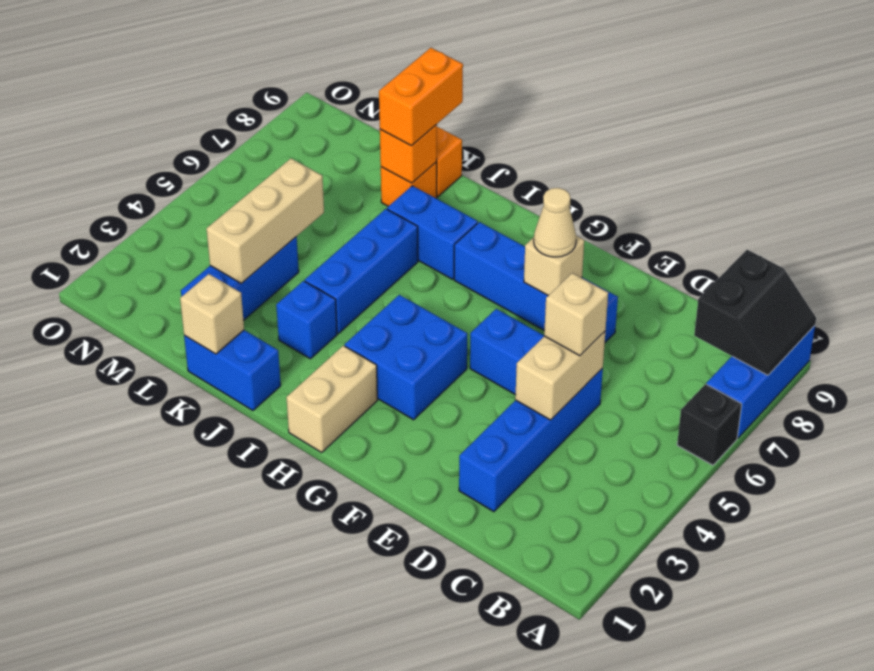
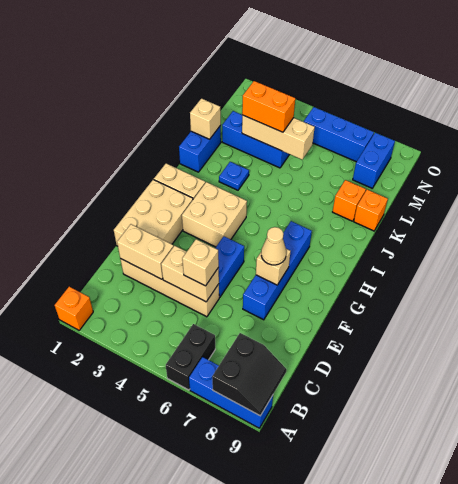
black 1x1 brick [677,384,742,465] -> black 1x2 brick [166,324,215,390]
black 2x2 slope [694,250,816,375] -> black 2x2 slope turned to [212,333,287,416]
blue 1x4 brick [459,368,603,512] -> tan 1x4 brick [120,259,219,317]
none -> tan 1x2 brick [117,224,174,279]
none -> tan 2x3 brick [114,179,193,246]
blue 2x2 brick [345,295,467,420] -> tan 2x2 brick [182,182,247,247]
blue 1x2 brick [387,186,478,279] -> blue 1x2 brick moved to [353,133,395,188]
blue 1x1 brick [276,281,337,359] -> blue 1x1 plate [219,162,249,190]
blue 1x3 brick [305,209,418,333] -> blue 1x3 brick moved to [304,107,374,162]
orange 1x1 brick [380,125,437,183] -> orange 1x1 brick moved to [55,287,93,330]
orange 1x2 brick [379,48,463,146] -> orange 1x2 brick moved to [242,81,295,132]

